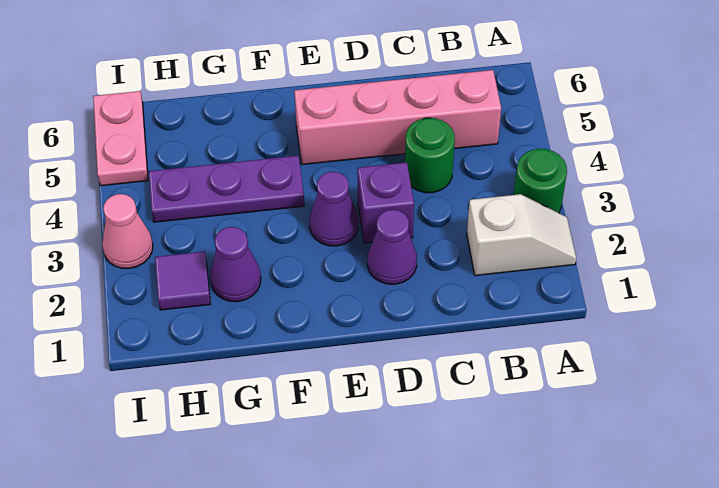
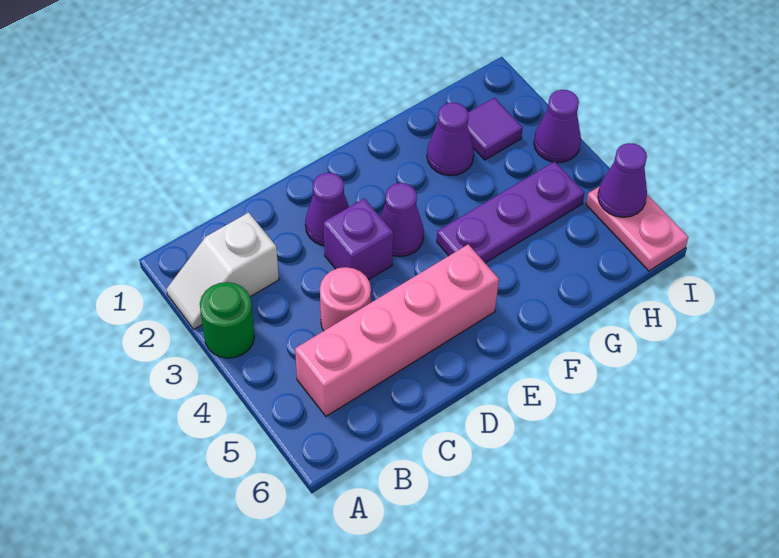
green 1x1 round brick [405,118,455,193] -> pink 1x1 round brick [320,267,371,331]
pink 1x1 cone [102,194,153,268] -> purple 1x1 cone [534,90,581,163]
none -> purple 1x1 cone [598,143,647,217]

